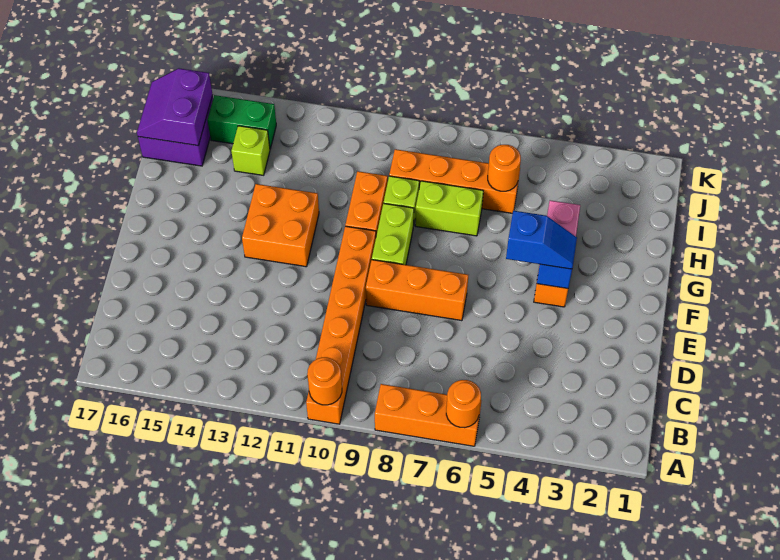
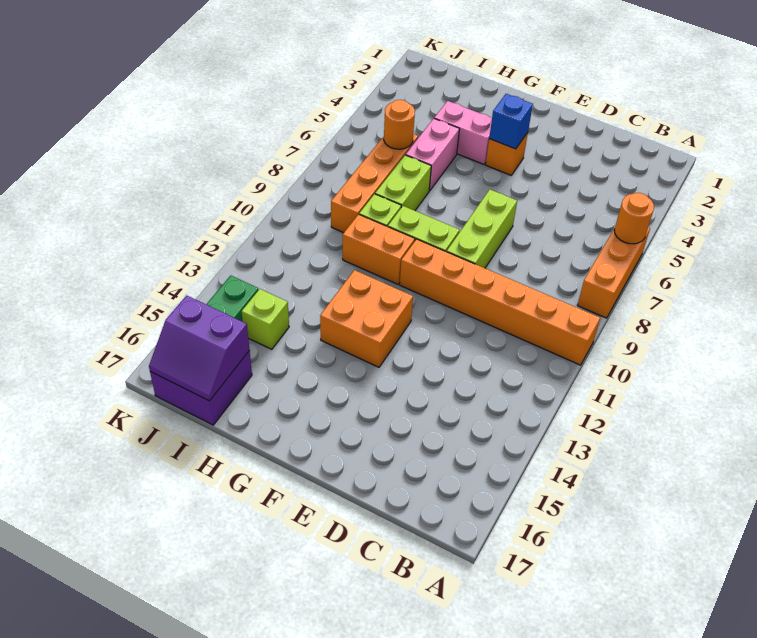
orange 1x1 round brick [307,357,342,405] -> none
orange 1x3 brick [366,260,468,321] -> lime 1x3 brick [447,190,517,268]
blue 1x2 slope [506,211,577,269] -> none
none -> pink 1x2 brick [406,119,459,191]

